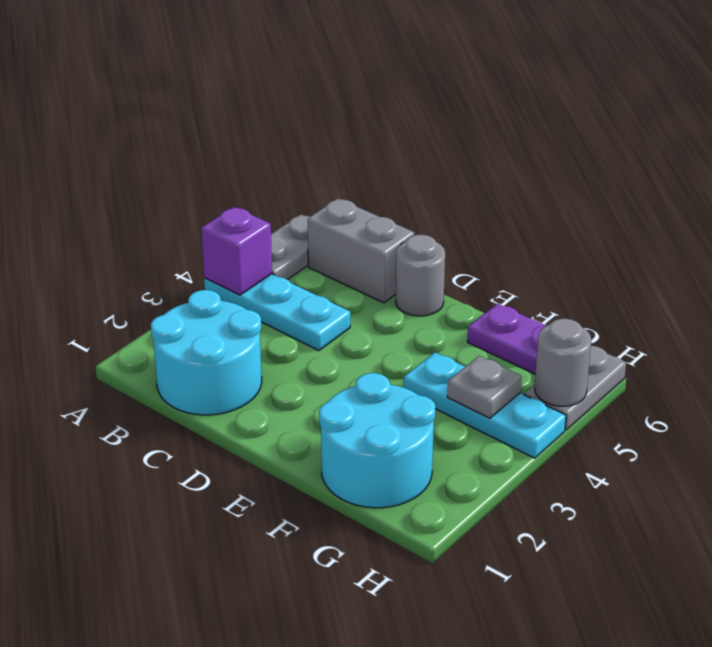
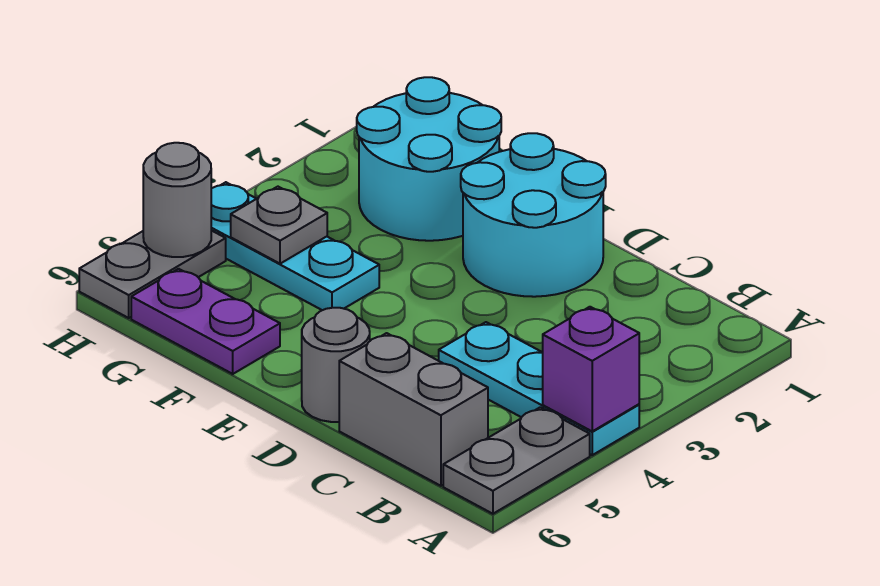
cyan 2x2 round brick [151,290,262,415] -> cyan 2x2 round brick moved to [461,133,606,297]

